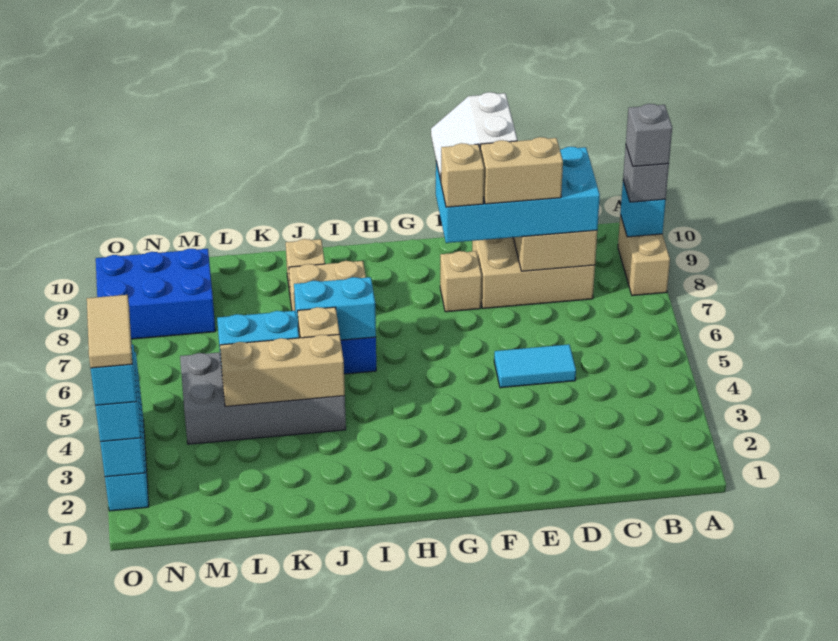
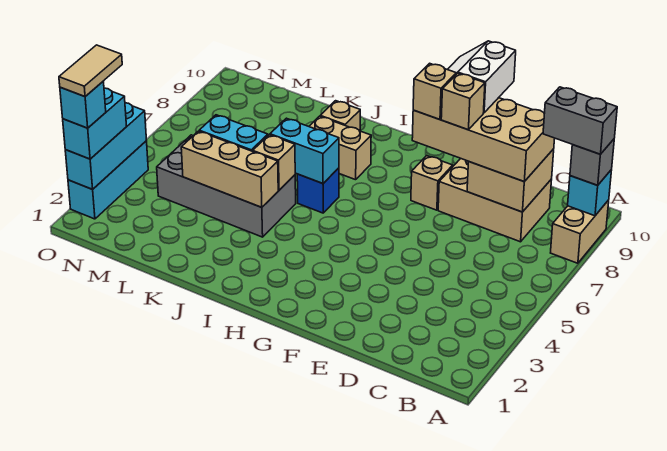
grey 1x1 brick [626,104,672,166] -> grey 1x2 brick [543,87,617,154]
cyan 2x4 brick [436,147,600,243] -> tan 2x4 brick [412,98,555,182]
cyan 1x2 tile [494,344,576,388] -> none
tan 1x2 brick [480,137,563,204] -> tan 1x1 brick [441,73,485,130]
blue 2x3 brick [96,249,215,339] -> none

